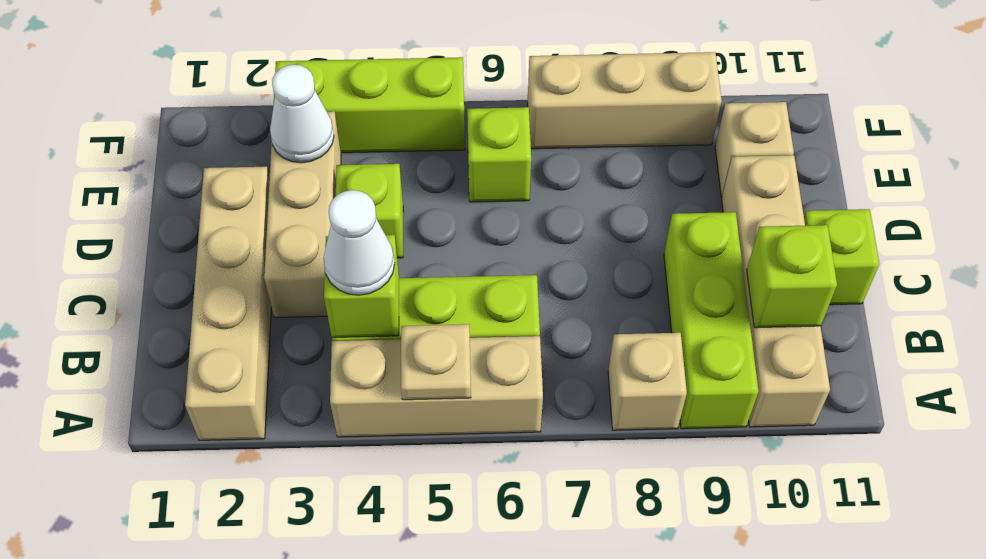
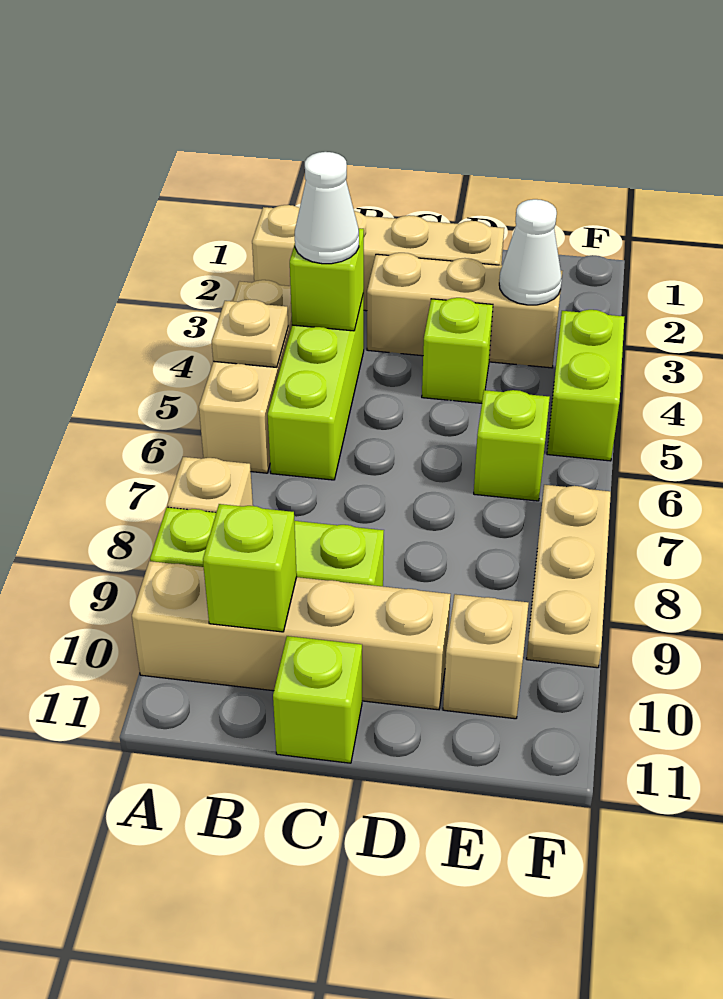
lime 1x3 brick [273,57,465,153] -> lime 1x2 brick [547,310,624,461]
tan 1x3 brick [528,52,722,149] -> tan 1x3 plate [526,485,611,668]

